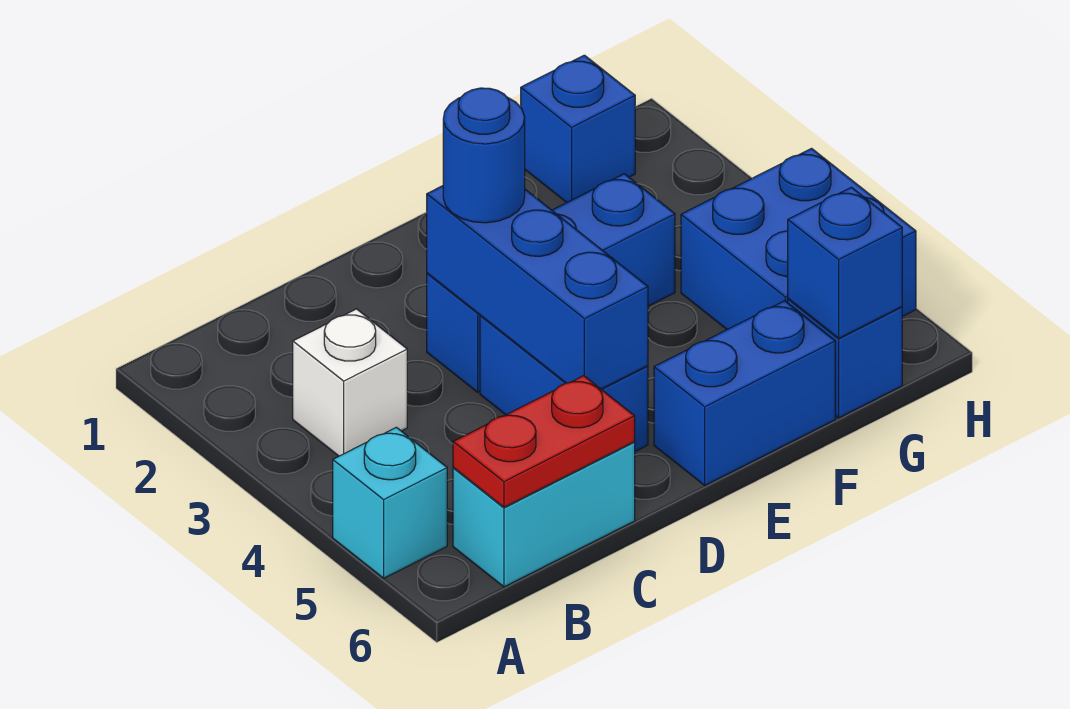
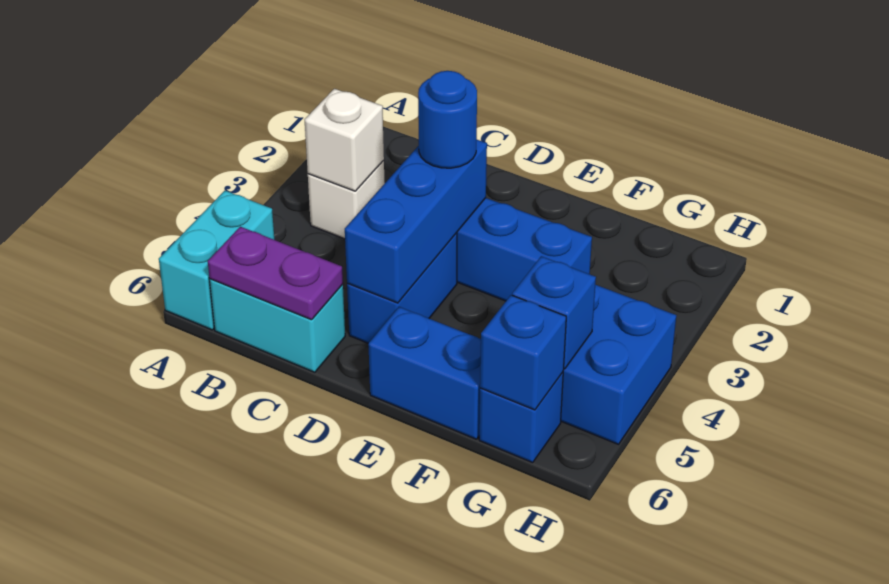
cyan 1x1 brick [333,427,447,578] -> cyan 1x2 brick [159,191,274,330]
none -> white 1x1 brick [305,89,384,191]
red 1x2 plate [453,376,635,507] -> purple 1x2 plate [208,227,343,320]
blue 1x1 brick [521,55,635,202] -> blue 1x1 brick moved to [512,256,596,369]

